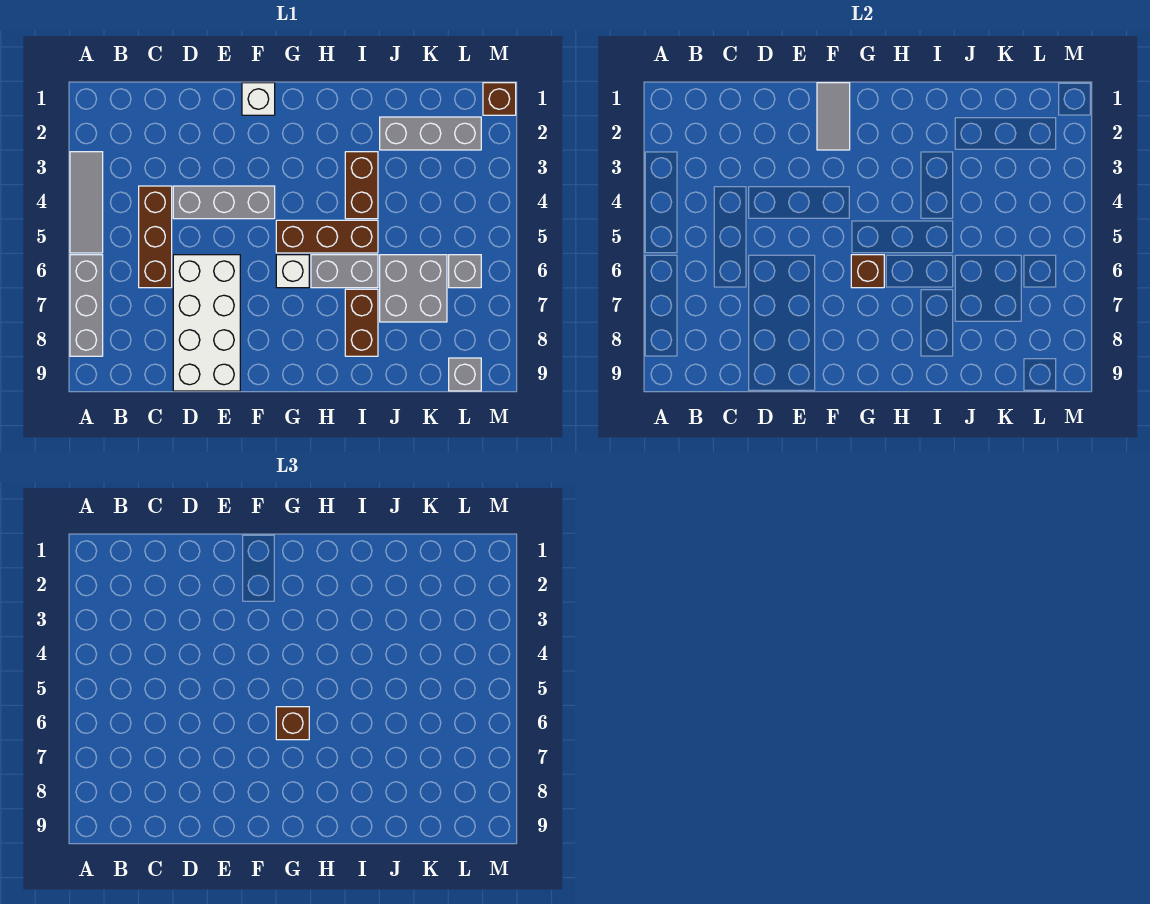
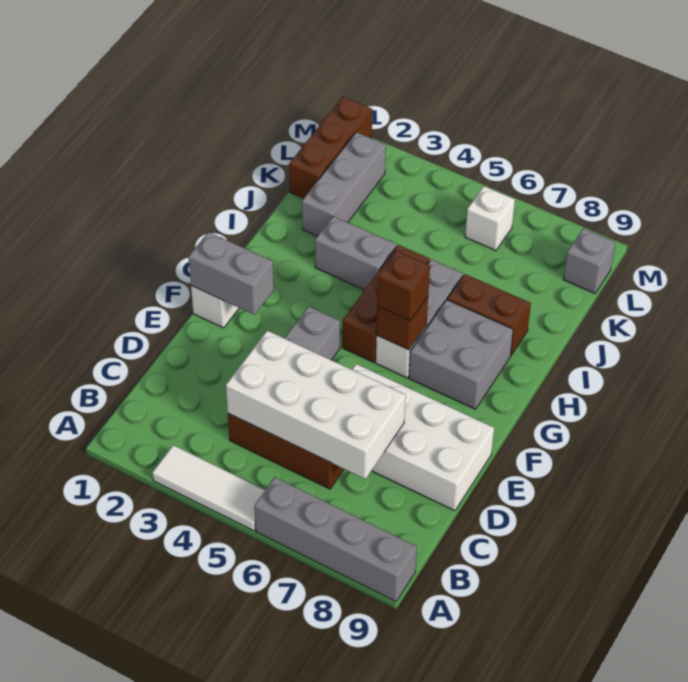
grey 1x3 tile [70,152,103,253] -> white 1x3 tile [152,445,265,531]
grey 1x3 brick [70,255,103,356] -> grey 1x4 brick [254,477,417,602]
none -> white 2x4 brick [226,331,406,479]
grey 1x2 tile [817,83,850,150] -> grey 1x2 brick [189,232,274,315]
brown 1x2 brick [345,152,378,219] -> grey 1x2 brick [315,216,396,290]
grey 2x2 brick [380,255,447,322] -> grey 2x2 brick moved to [409,300,513,409]
grey 1x1 brick [449,255,481,288] -> white 1x1 brick [465,186,515,251]
brown 1x1 brick [483,83,516,115] -> brown 1x3 brick [289,97,372,198]

